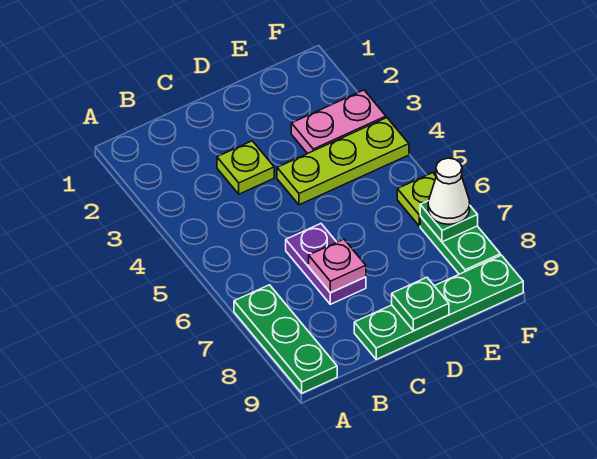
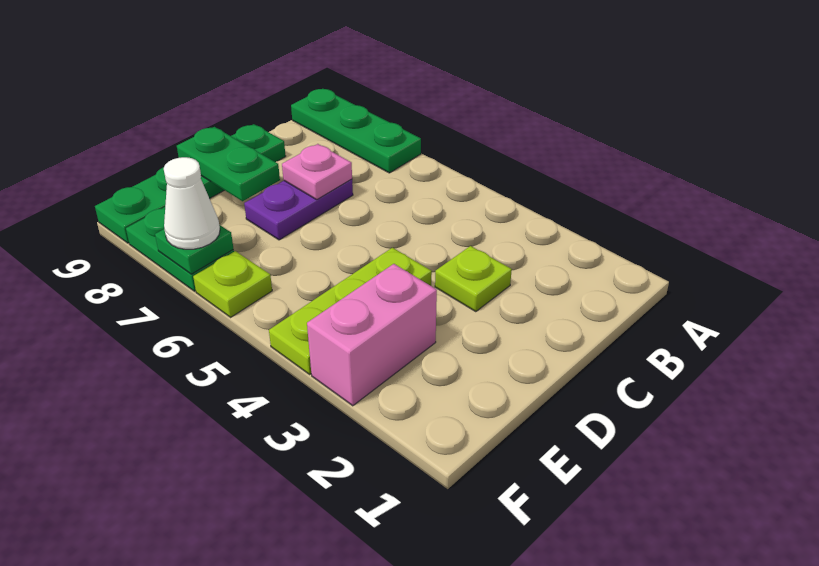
purple 1x2 plate [286,224,366,304] -> purple 1x2 plate turned to [244,179,353,240]
green 1x1 plate [392,277,449,331] -> green 1x2 plate [177,127,280,201]
pink 1x2 plate [291,90,386,154] -> pink 1x2 brick [307,264,437,406]

